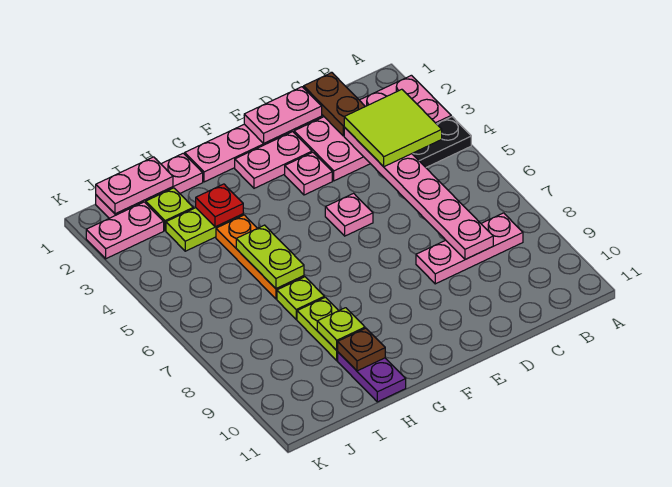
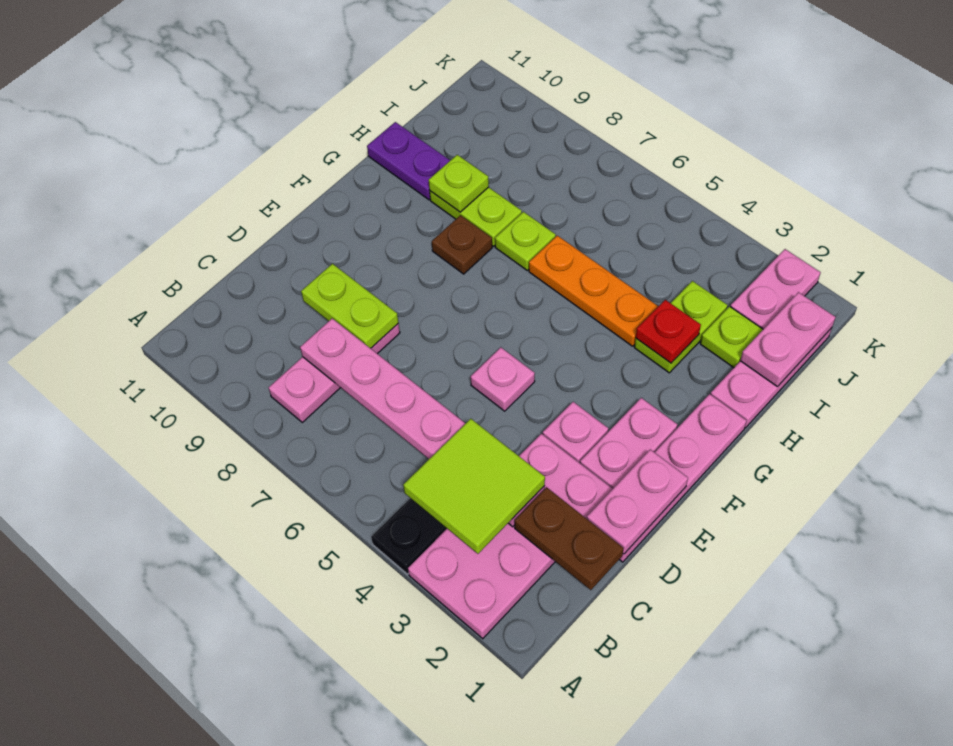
lime 1x2 plate [236,225,304,289] -> lime 1x2 plate moved to [301,264,398,348]
brown 1x1 plate [338,328,385,371] -> brown 1x1 plate moved to [432,215,492,274]

